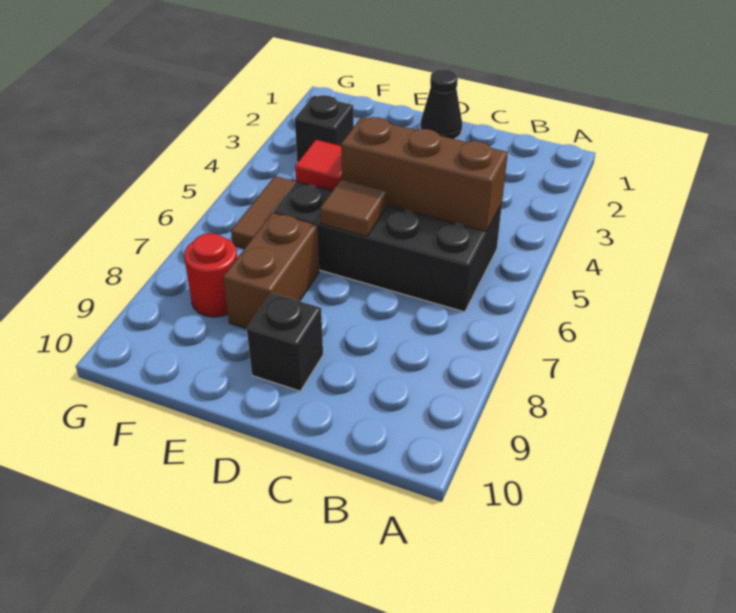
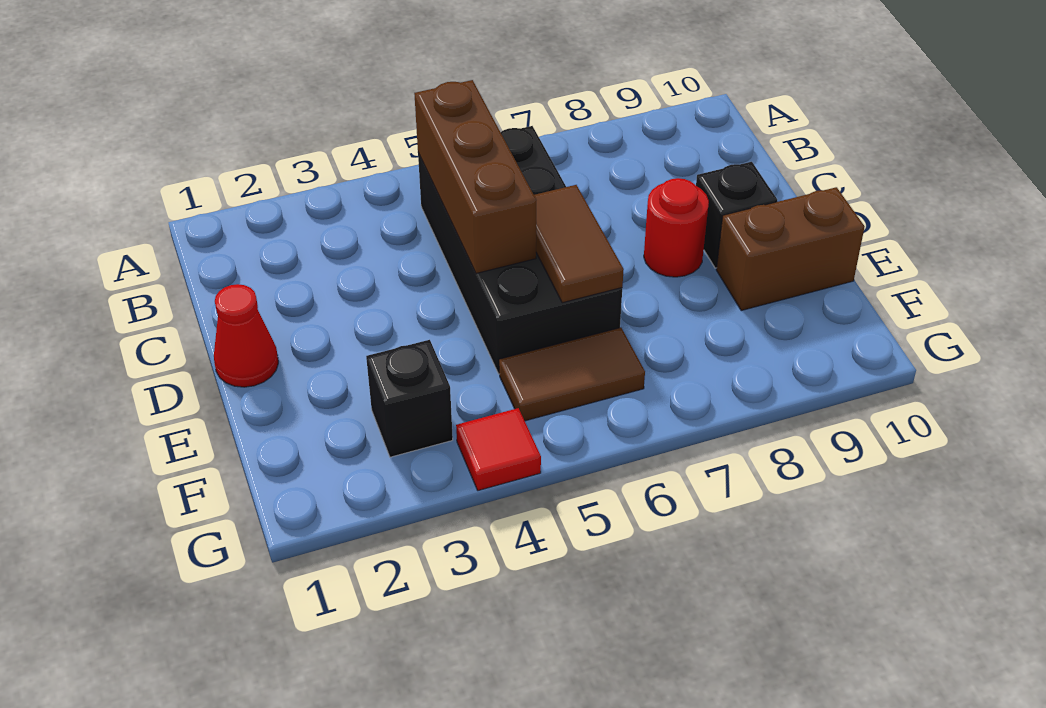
black 1x1 cone [420,69,462,139] -> red 1x1 cone [214,284,278,387]
brown 1x1 tile [320,179,387,236] -> brown 1x2 tile [534,185,624,303]
red 1x1 tile [295,140,342,191] -> red 1x1 tile moved to [456,408,541,491]
brown 1x2 brick [223,213,319,329] -> brown 1x2 brick moved to [716,187,865,311]
red 1x1 round brick [184,233,237,317] -> red 1x1 round brick moved to [644,178,709,277]

